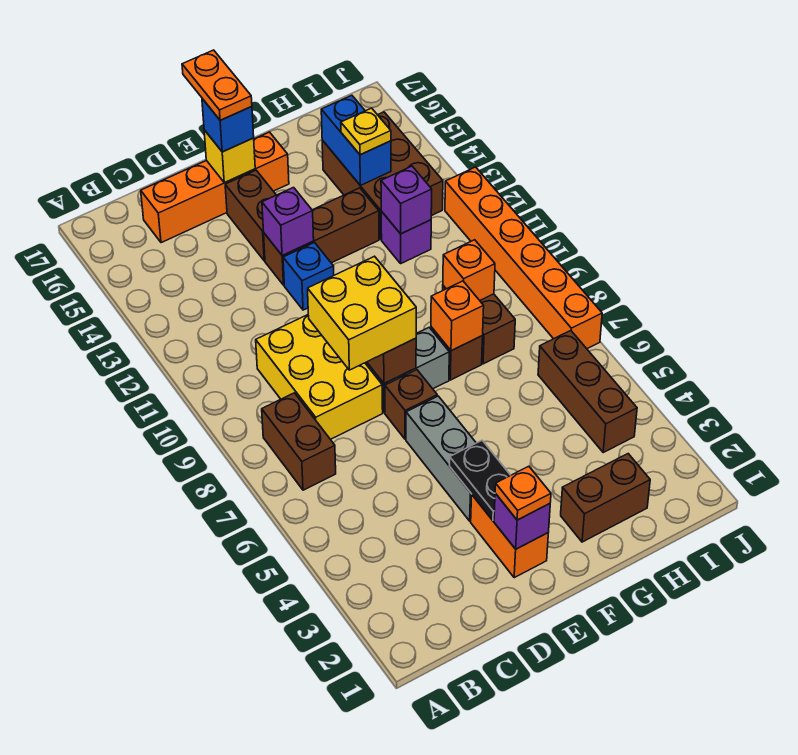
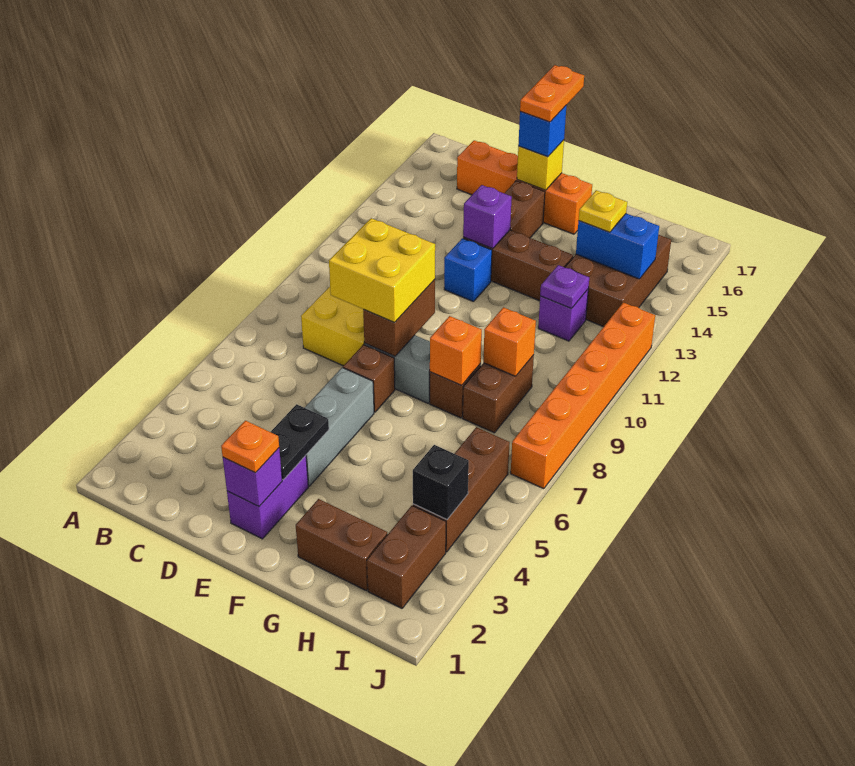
brown 1x2 brick [262,393,336,490] -> brown 1x2 brick moved to [367,506,446,608]
orange 1x2 brick [471,495,548,578] -> purple 1x2 brick [227,456,308,539]
purple 1x1 brick [381,166,432,234] -> purple 1x1 plate [540,265,589,309]
blue 1x2 brick [321,95,391,185] -> blue 1x2 brick turned to [576,214,659,279]
none -> black 1x1 brick [413,445,469,520]

